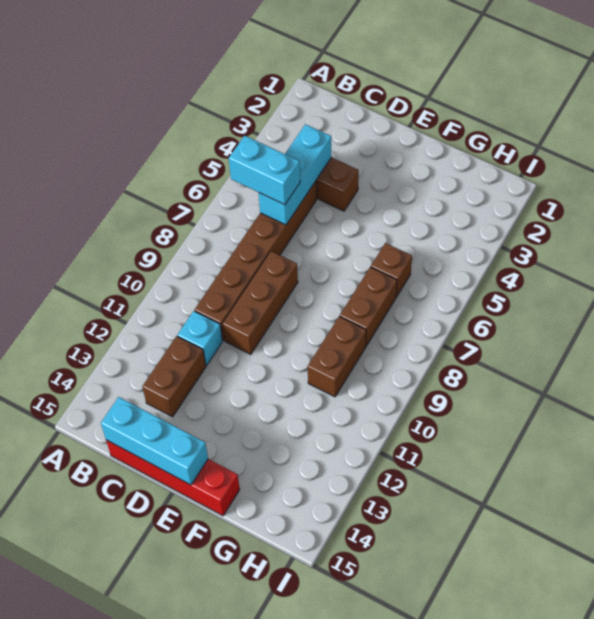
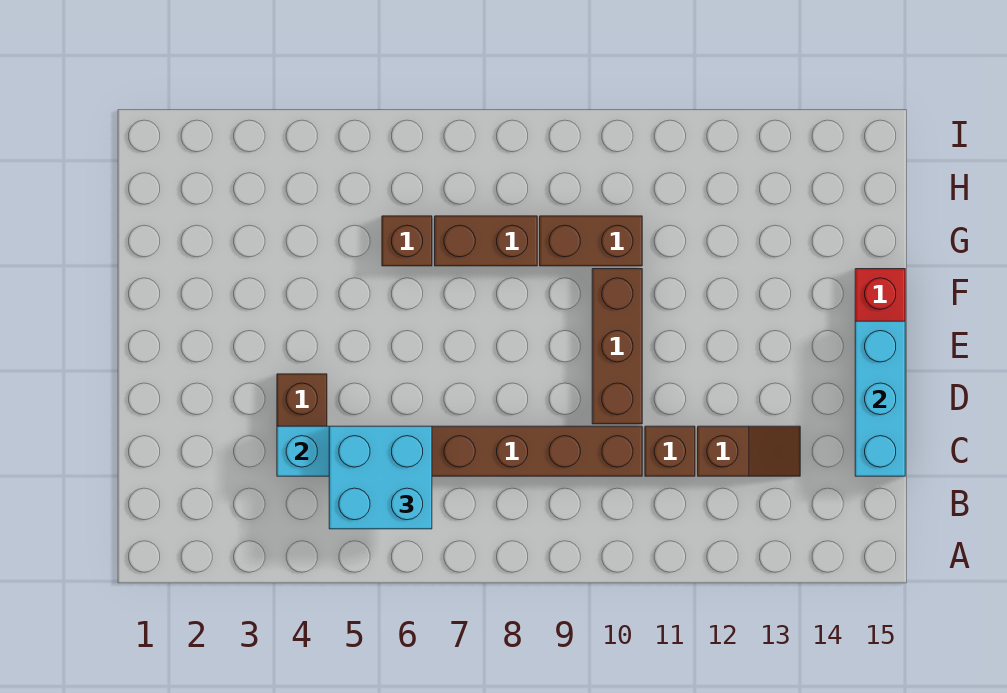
cyan 1x2 brick [229,136,300,205] -> cyan 2x2 brick [329,426,432,529]
cyan 1x1 brick [177,311,222,365] -> brown 1x1 brick [645,426,695,476]
brown 1x2 brick [142,336,206,417] -> brown 1x2 slope [698,426,800,476]
brown 1x3 brick [222,251,298,354] -> brown 1x3 brick turned to [592,269,642,424]

